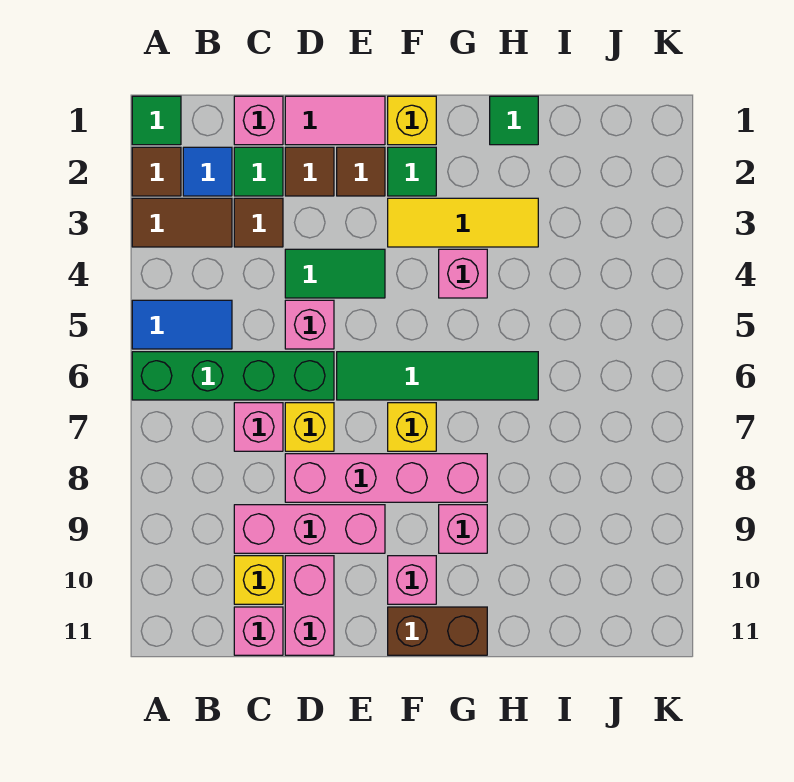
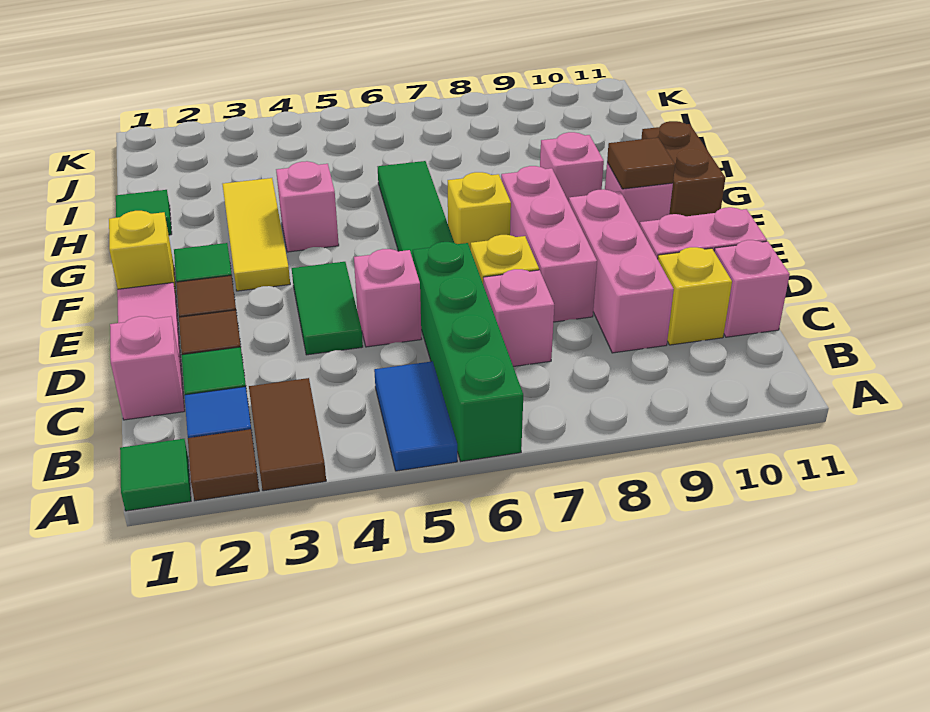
brown 1x1 tile [234,198,283,247] -> brown 1x1 tile moved to [607,138,675,189]
pink 1x4 brick [285,454,487,502] -> pink 1x3 brick [501,166,597,322]

